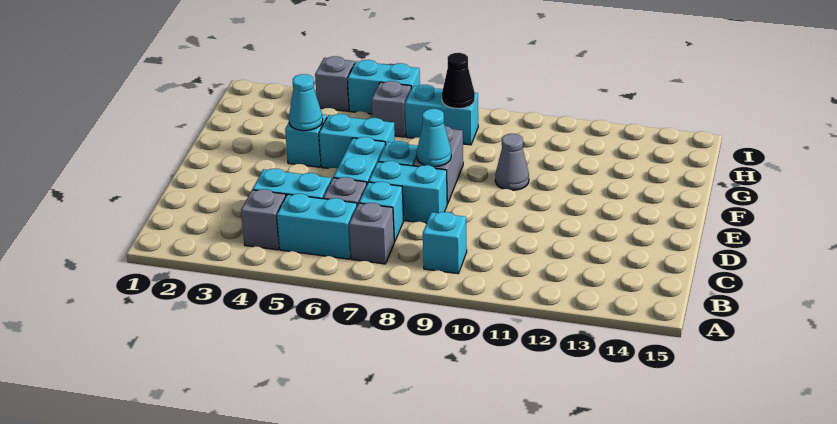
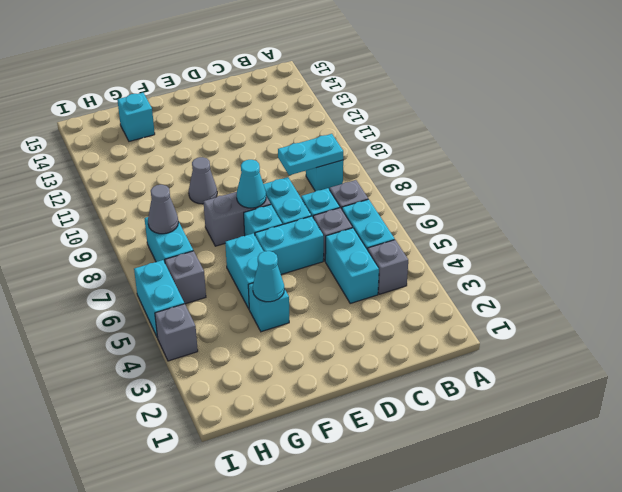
none -> cyan 1x2 plate [278,134,343,175]
none -> cyan 1x1 brick [117,93,155,141]
black 1x1 cone [442,53,475,109] -> grey 1x1 cone [148,185,178,234]

